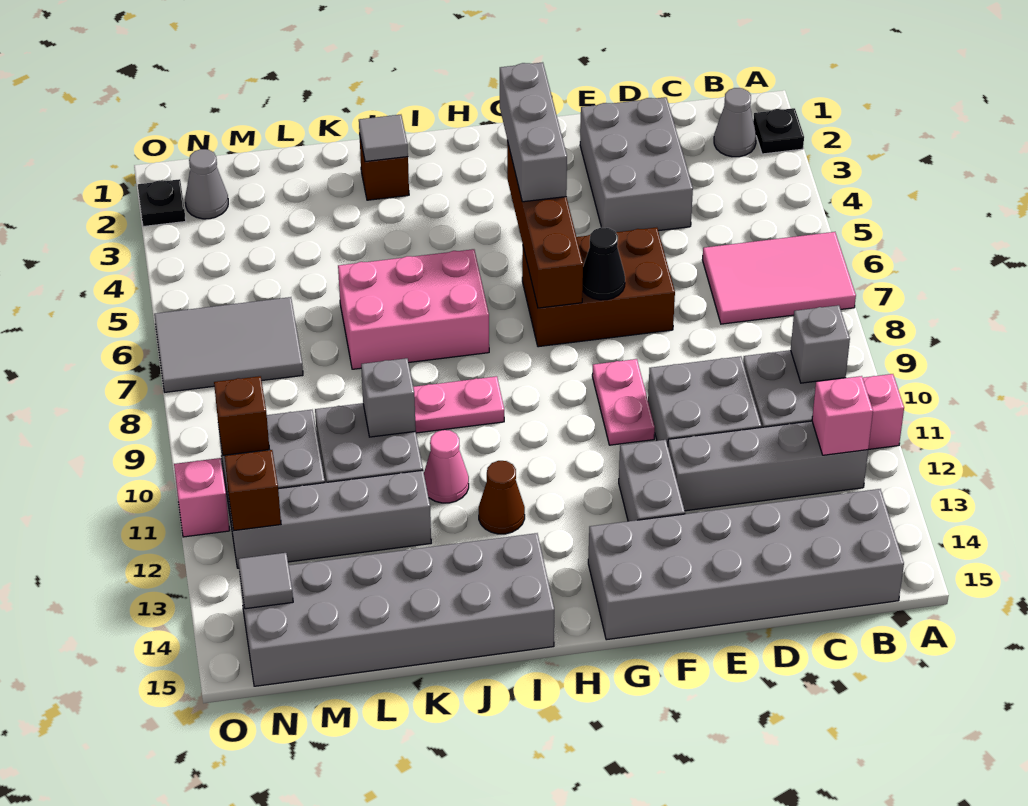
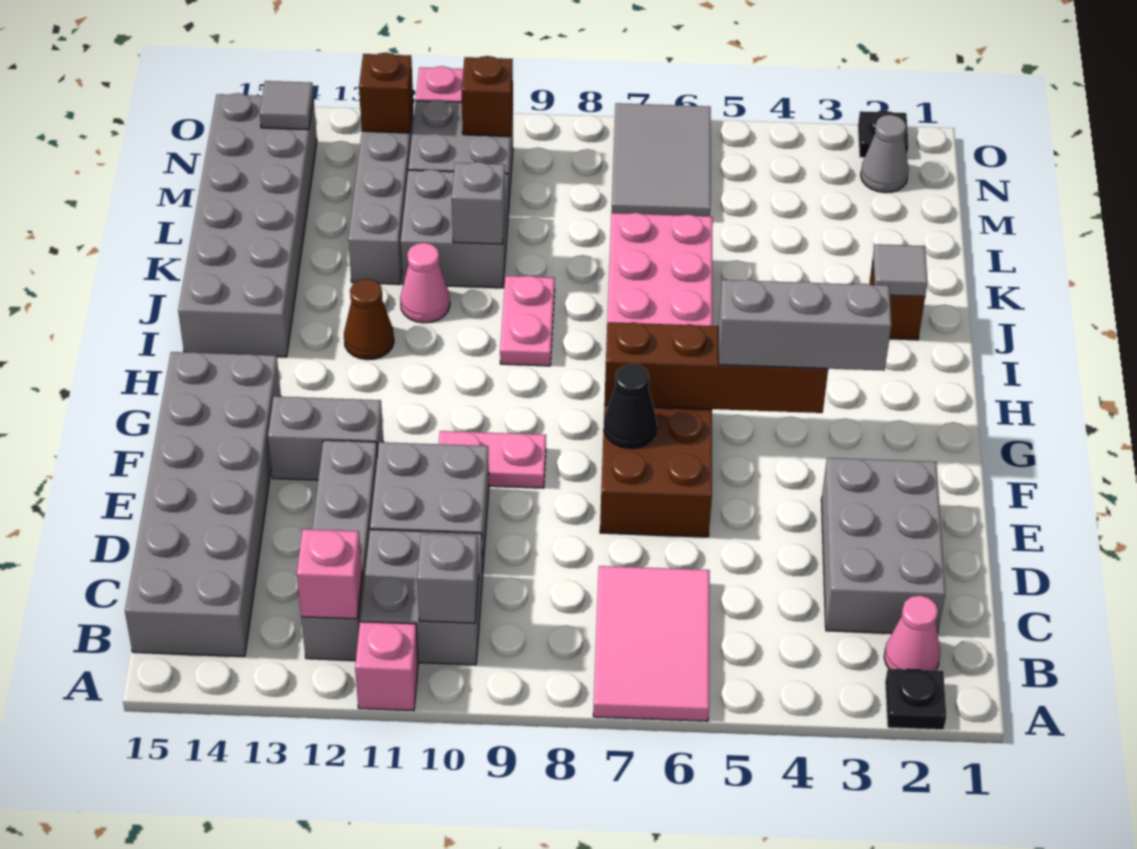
grey 1x1 cone [714,88,756,157] -> pink 1x1 cone [884,595,940,670]
grey 2x3 brick [580,97,693,232] -> grey 2x3 brick turned to [821,458,945,633]

